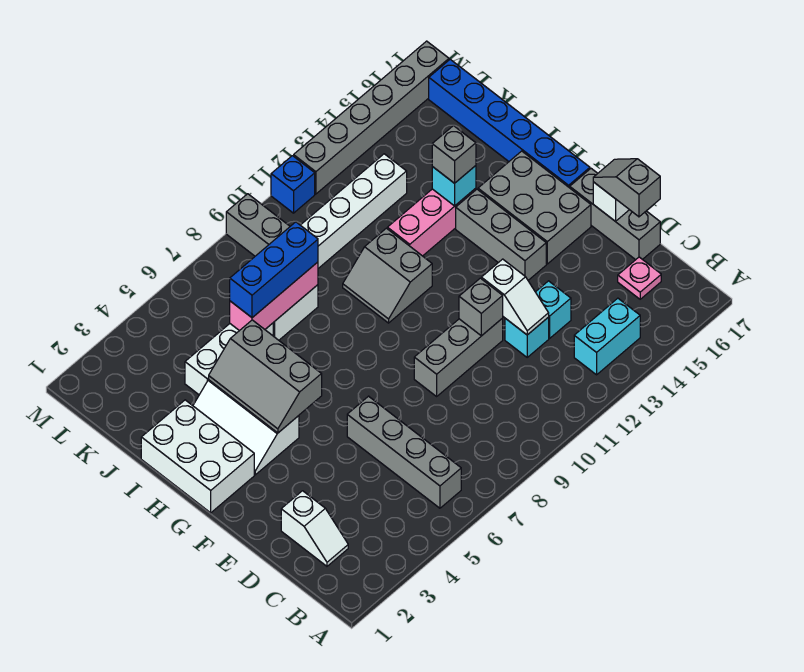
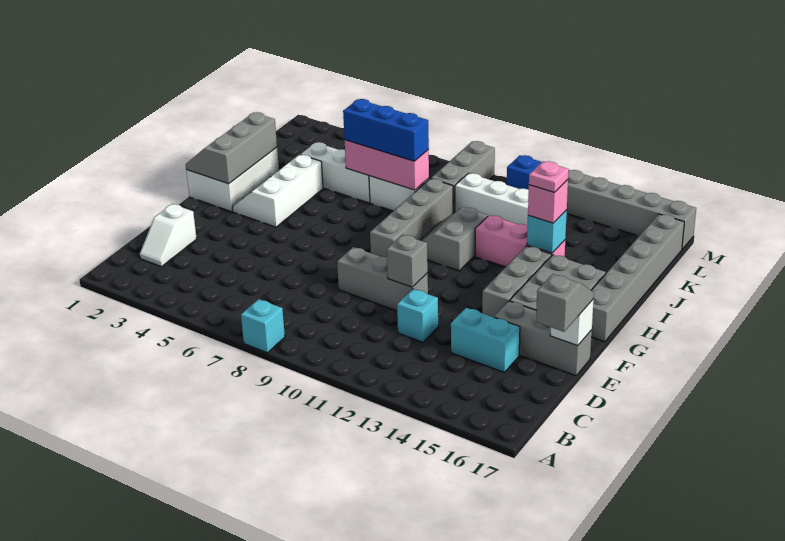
grey 1x4 brick [347,396,461,508] -> grey 1x4 brick moved to [370,179,453,257]
cyan 1x2 brick [574,298,640,375] -> cyan 1x2 brick moved to [451,308,520,372]
pink 1x1 plate [618,257,661,299] -> pink 1x1 plate moved to [529,161,569,192]
white 1x2 slope [481,259,549,335] -> none
cyan 1x1 brick [536,281,571,338] -> cyan 1x1 brick moved to [241,299,285,353]
grey 1x3 brick [570,169,660,260] -> grey 1x3 brick turned to [494,301,592,376]
grey 2x3 slope [209,320,322,433] -> grey 2x3 slope moved to [186,112,277,184]
blue 1x6 brick [429,59,590,188] -> grey 1x6 brick [591,214,684,342]
grey 1x1 brick [432,126,476,183] -> pink 1x1 brick [528,180,568,223]

